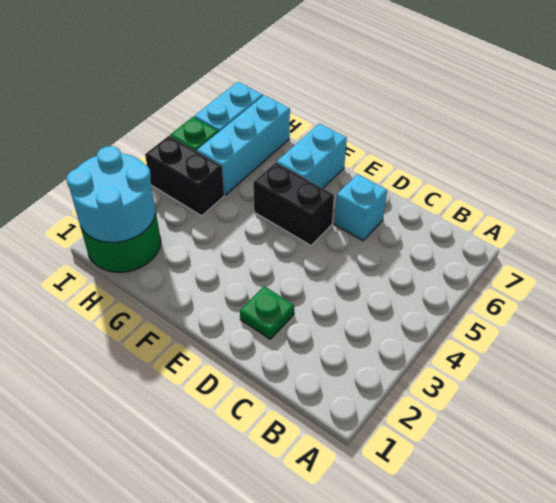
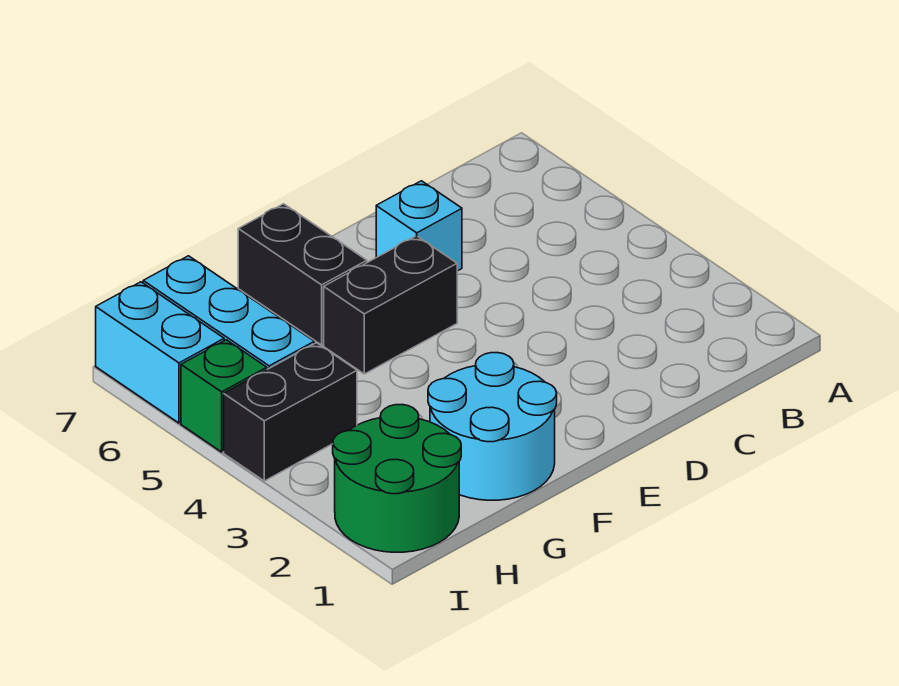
green 1x1 plate [240,286,294,339] -> none
cyan 1x2 brick [277,123,347,188] -> black 1x2 brick [238,204,367,345]
cyan 2x2 round brick [67,146,155,242] -> cyan 2x2 round brick moved to [428,353,557,500]

